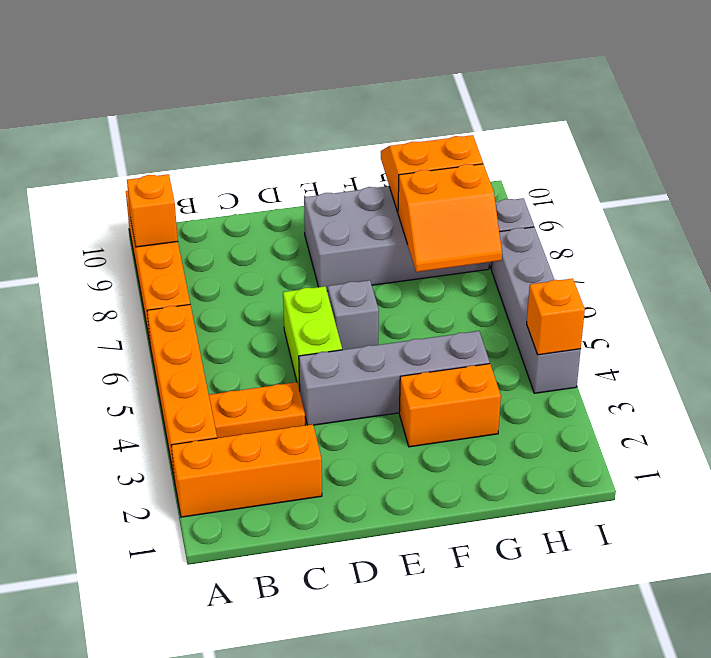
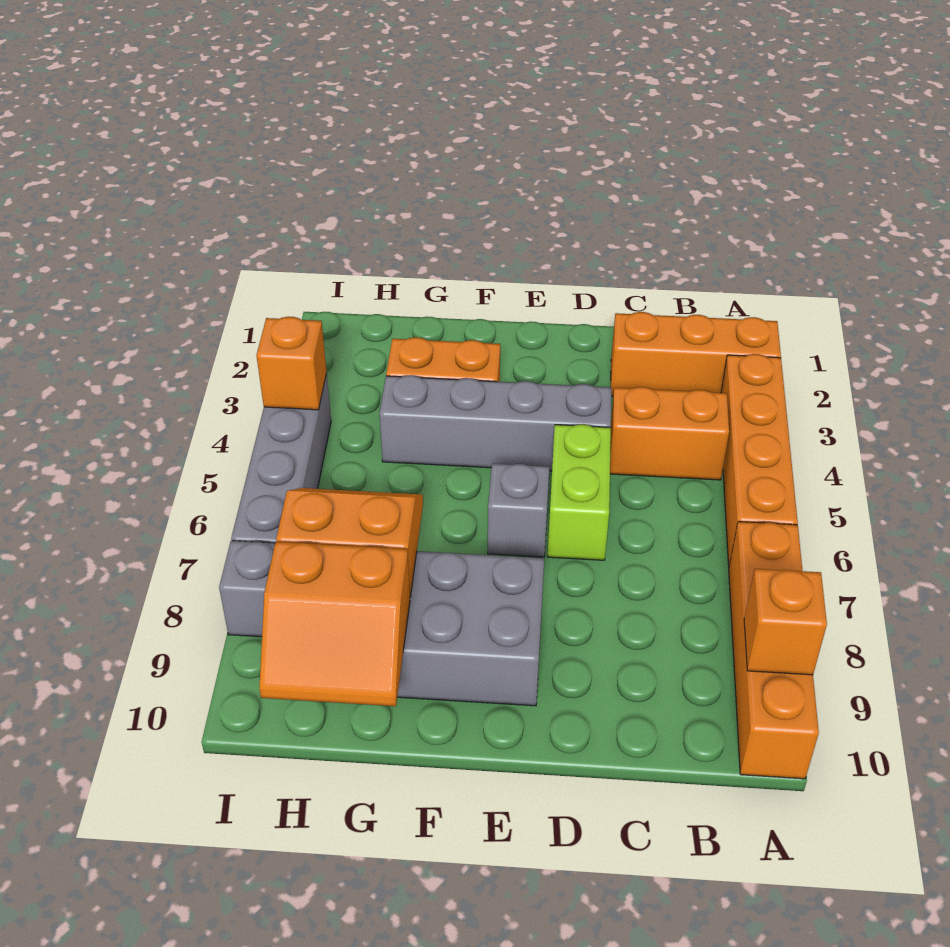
orange 1x2 plate [209,382,305,438] -> orange 1x2 brick [610,387,729,480]

